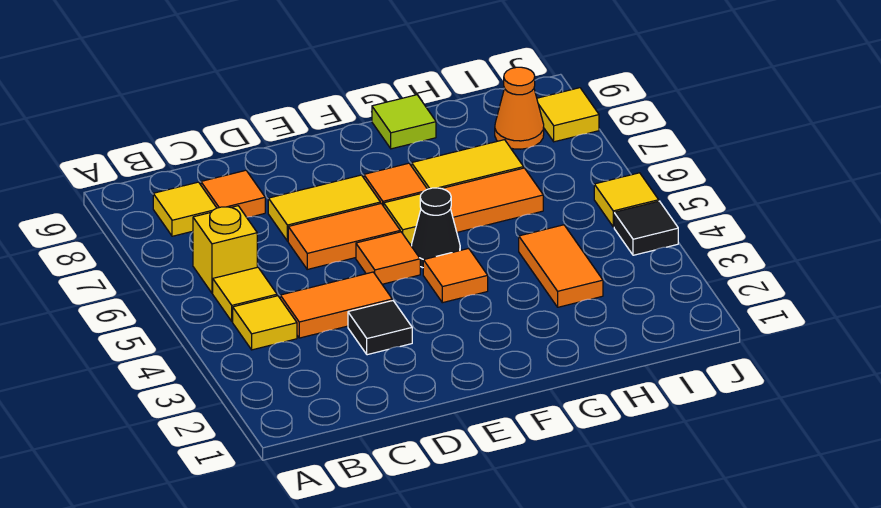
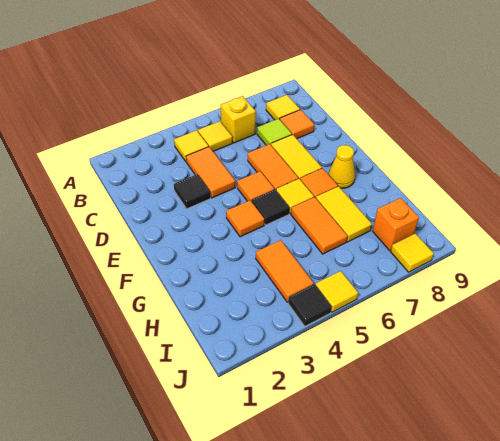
black 1x1 cone [412,188,460,268] -> black 1x1 tile [251,189,290,225]
none -> yellow 1x1 cone [328,145,355,188]
lime 1x1 tile [372,95,436,149] -> lime 1x1 tile moved to [257,119,292,145]
orange 1x2 tile [519,225,603,307] -> orange 1x2 tile turned to [256,240,314,302]
orange 1x1 cone [495,67,544,149] -> orange 1x1 brick [373,198,419,251]

